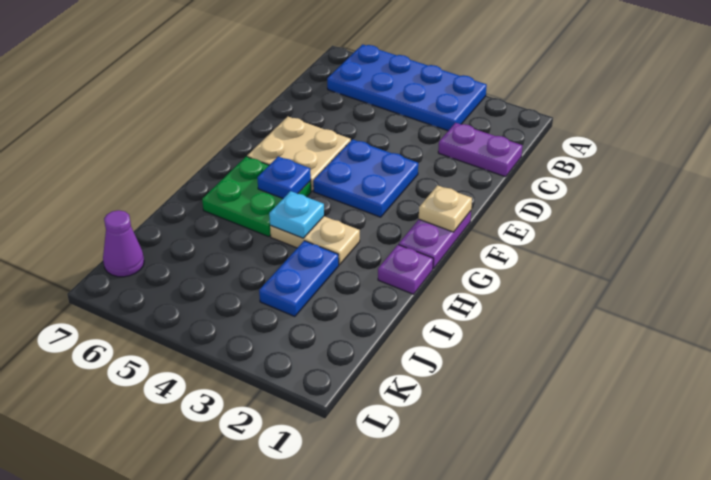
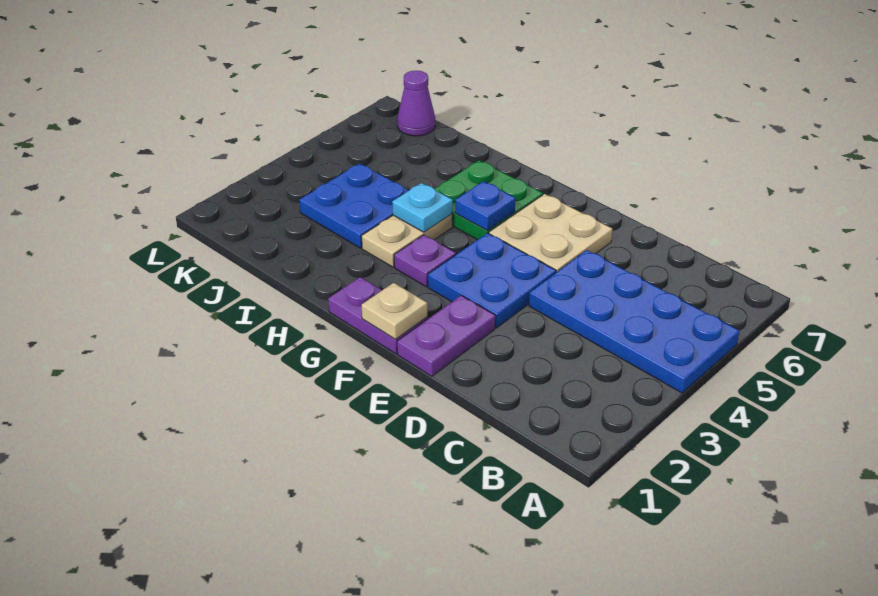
blue 2x4 plate [327,45,487,131] -> blue 2x4 plate turned to [529,250,739,393]
purple 1x2 plate [438,123,522,177] -> purple 1x2 plate moved to [397,295,496,376]
purple 1x1 plate [378,245,433,294] -> purple 1x1 plate moved to [394,235,456,287]
blue 1x2 plate [259,241,339,317] -> blue 2x2 plate [299,164,409,248]

